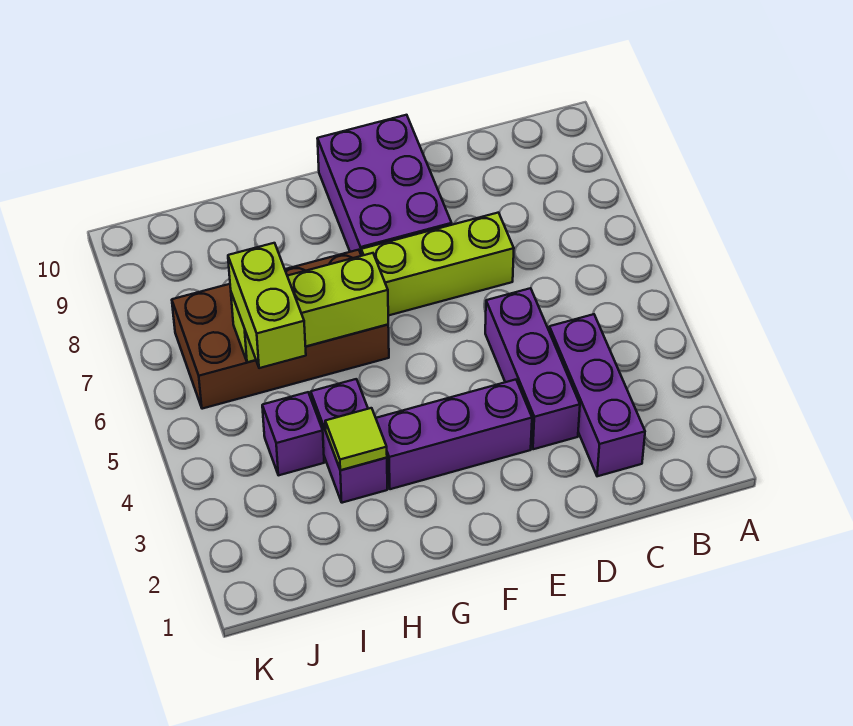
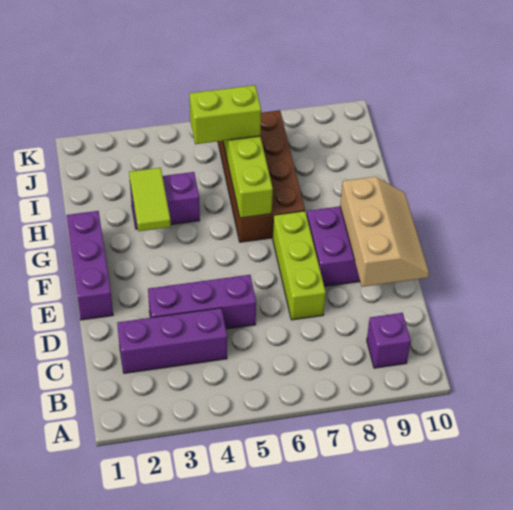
none -> tan 2x3 slope [340,177,429,287]
purple 1x3 brick [376,380,532,489] -> purple 1x3 brick moved to [66,211,113,320]
lime 1x1 tile [325,408,387,470] -> lime 1x2 tile [129,168,171,231]
purple 1x1 brick [262,392,324,475] -> purple 1x1 brick moved to [367,313,411,368]

